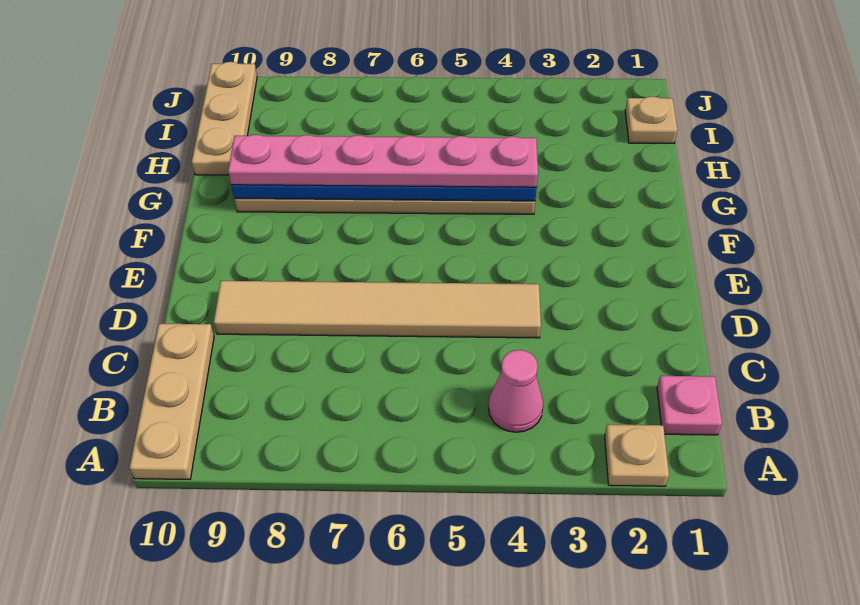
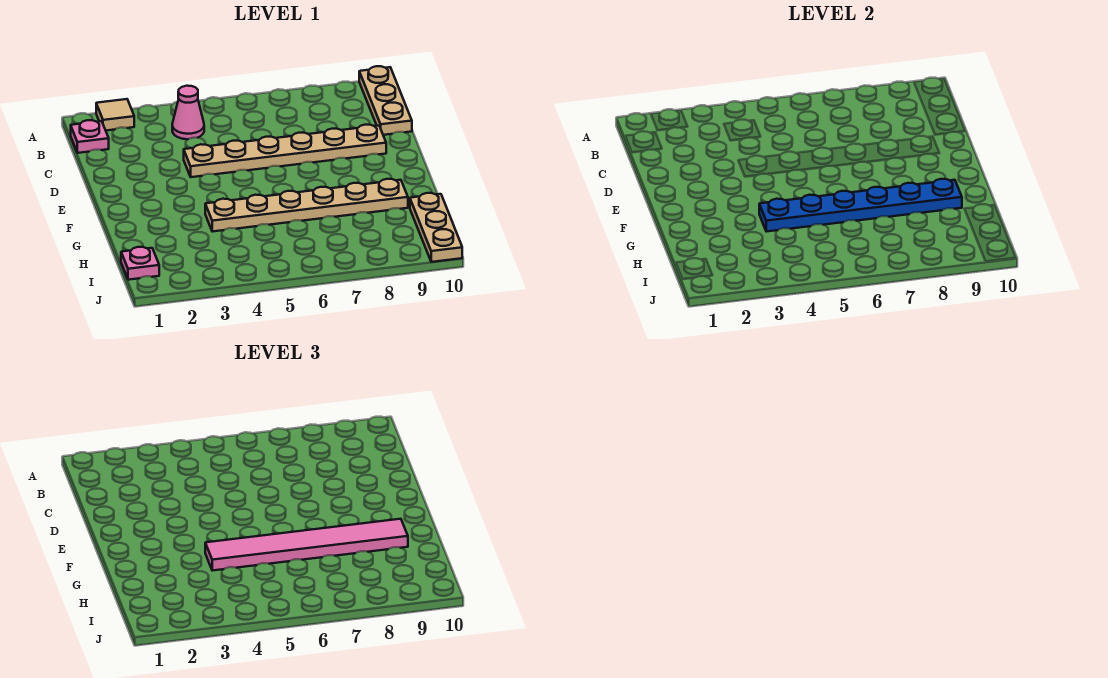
tan 1x1 plate [605,424,669,486] -> tan 1x1 tile [96,99,134,131]
tan 1x6 tile [214,281,541,338] -> tan 1x6 plate [184,125,386,177]
pink 1x6 plate [228,135,538,187] -> pink 1x6 tile [205,519,408,571]
tan 1x1 plate [625,96,677,143] -> pink 1x1 plate [121,247,159,280]

